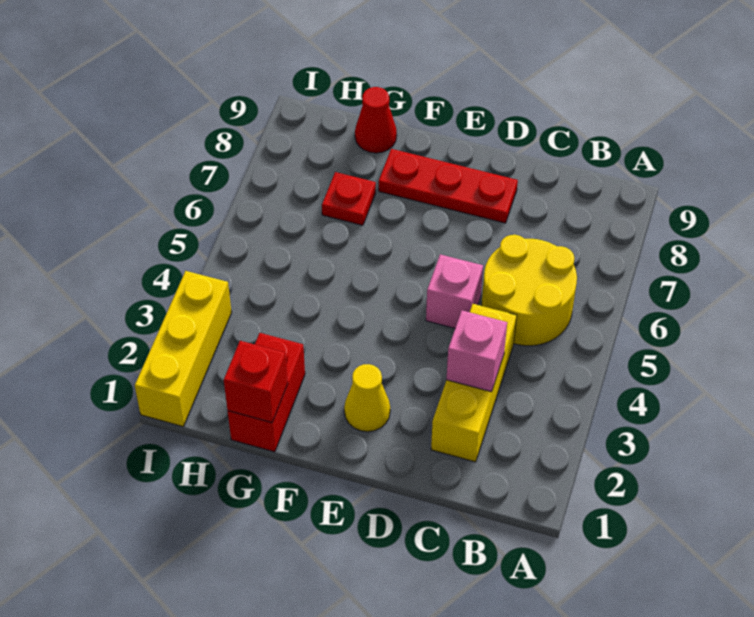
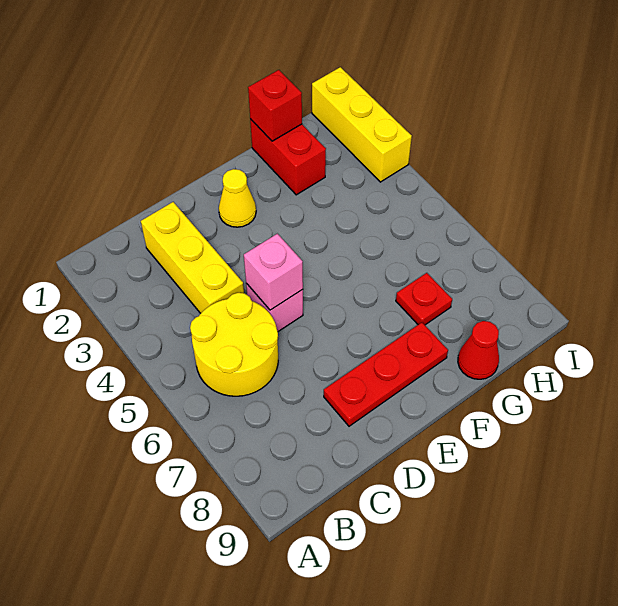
pink 1x1 brick [446,311,507,392] -> pink 1x1 brick moved to [244,234,303,310]

